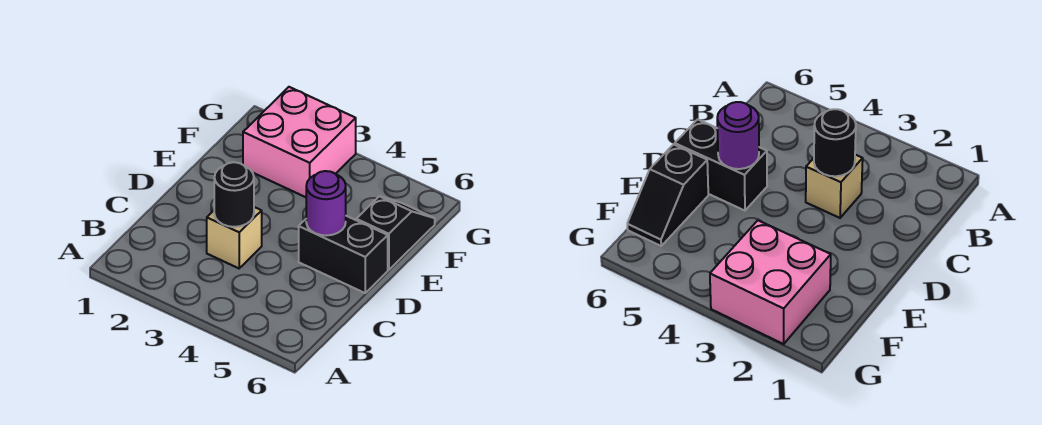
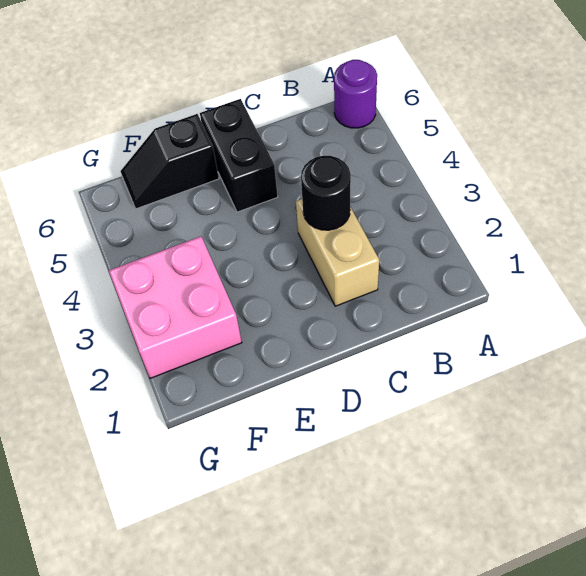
tan 1x1 brick [207,207,262,268] -> tan 1x2 brick [296,199,379,306]
purple 1x1 round brick [306,171,346,236] -> purple 1x1 round brick moved to [334,60,377,128]

